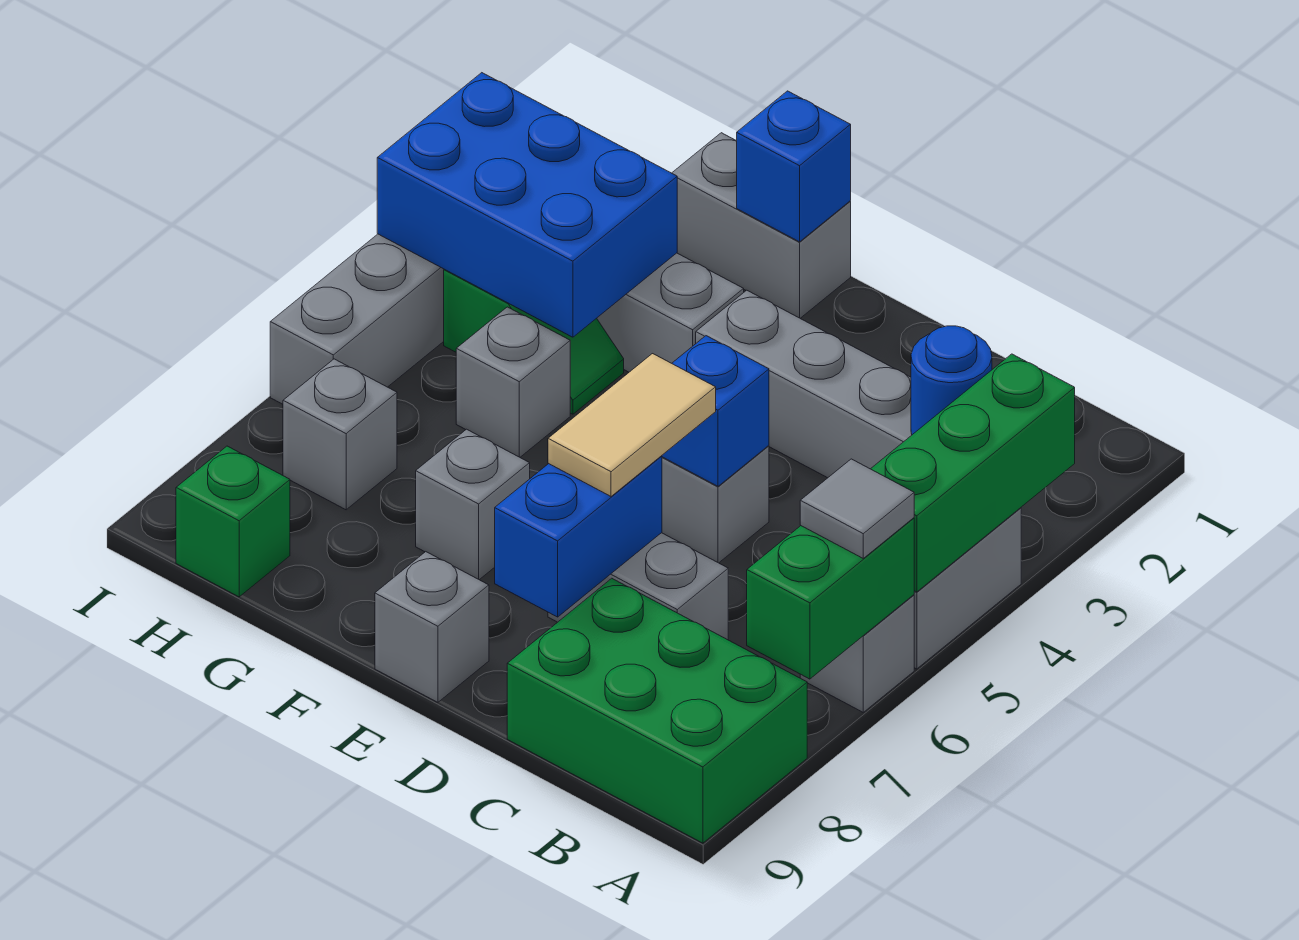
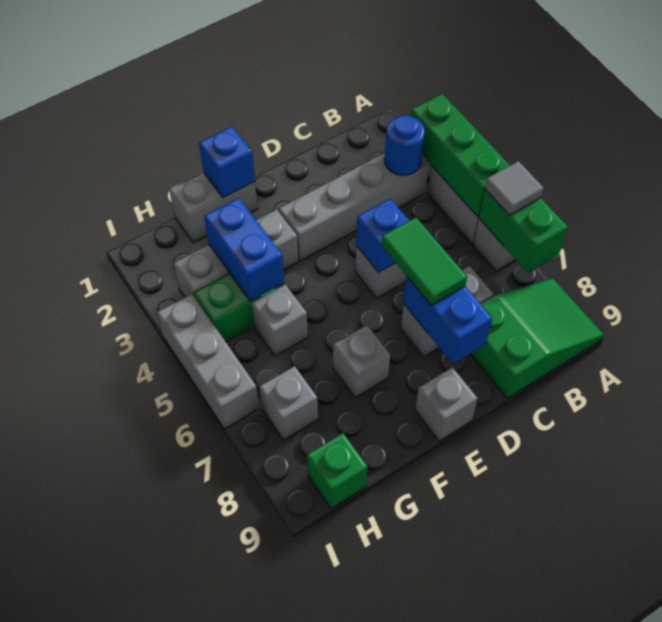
green 2x3 brick [507,578,807,843] -> green 2x3 slope [471,279,604,398]
tan 1x2 tile [548,354,716,496] -> green 1x2 tile [382,217,467,305]
blue 2x3 brick [377,73,677,337] -> blue 1x2 brick [204,198,284,301]

